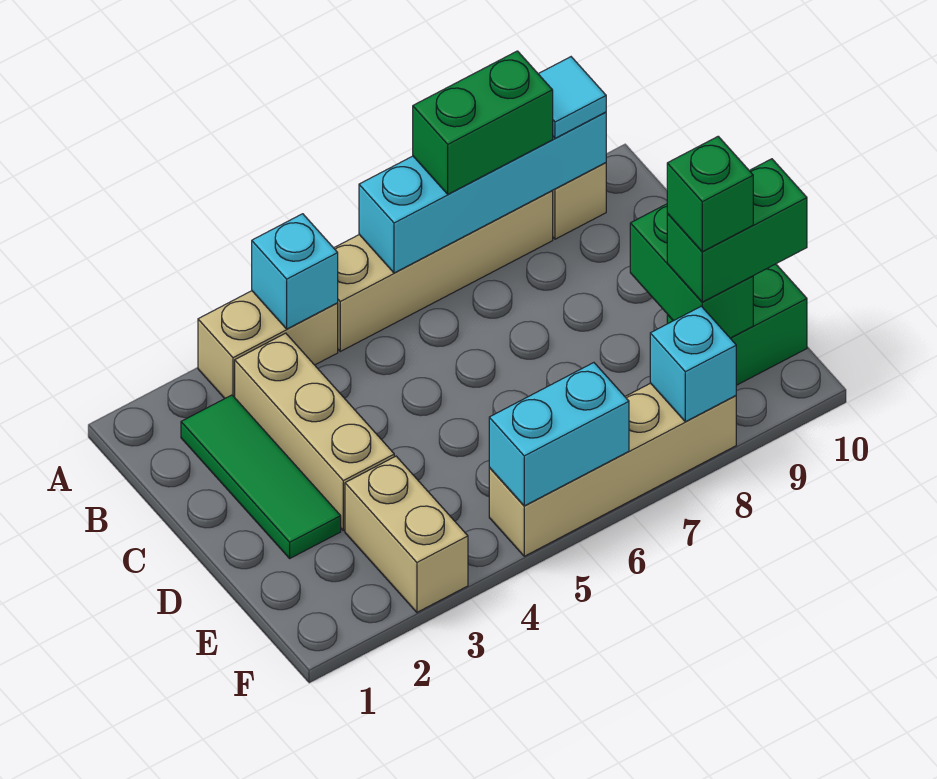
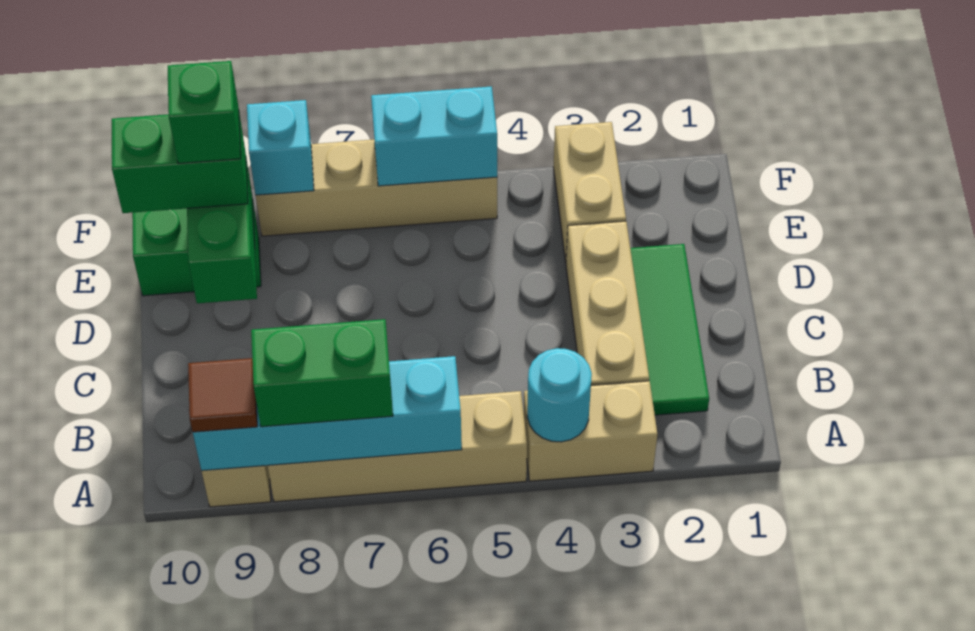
cyan 1x1 brick [252,214,338,329] -> cyan 1x1 round brick [527,348,592,442]
cyan 1x1 tile [539,57,606,138] -> brown 1x1 tile [188,358,257,432]

